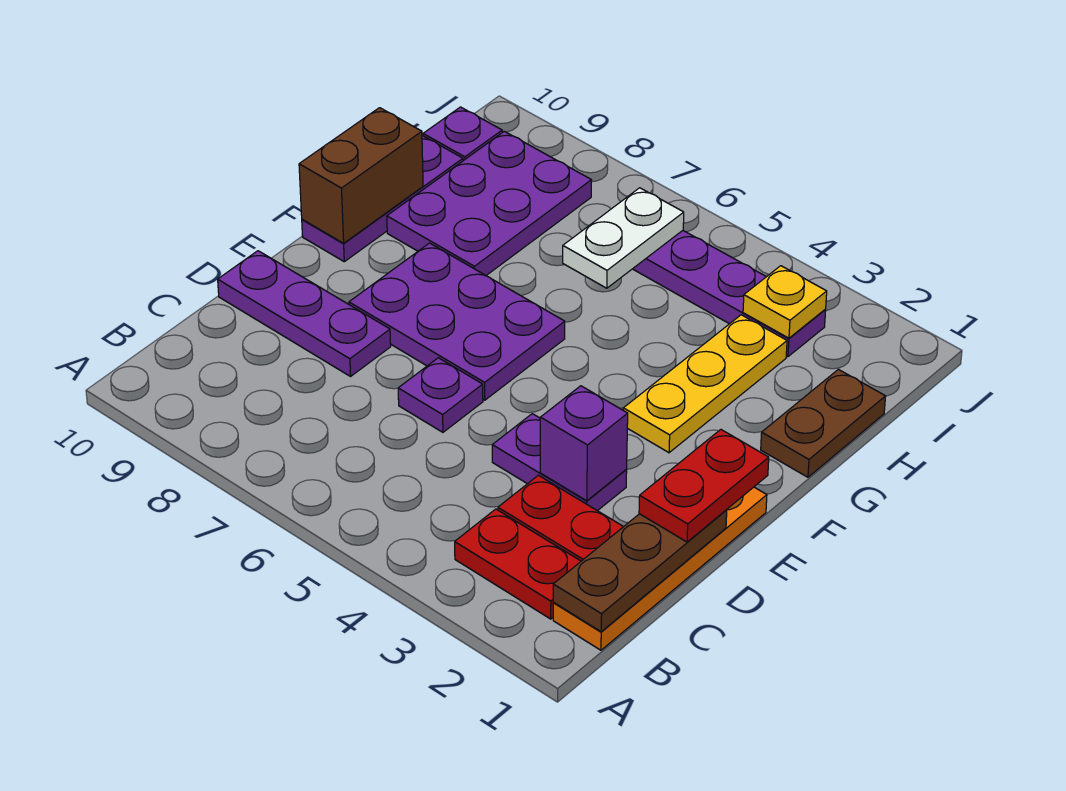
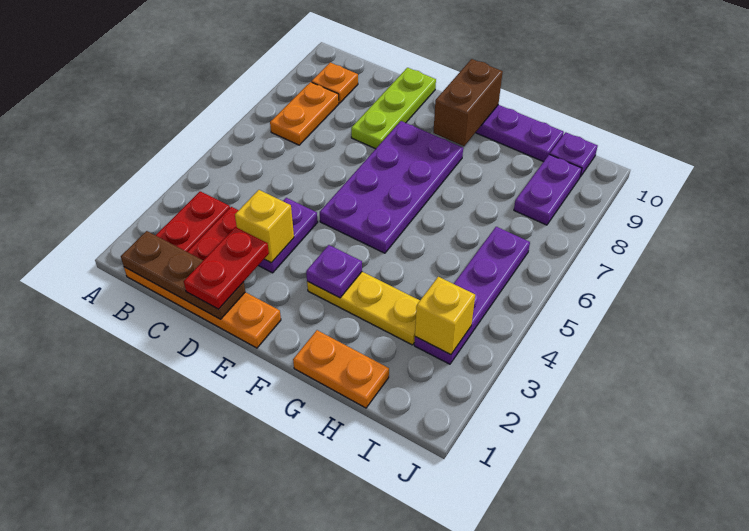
none -> orange 1x2 plate [270,82,339,145]
none -> orange 1x1 plate [311,62,358,103]
red 1x2 plate [639,430,769,542] -> red 1x2 plate turned to [184,227,269,309]
purple 1x1 brick [540,386,628,501] -> yellow 1x1 brick [235,190,294,263]
purple 1x1 plate [398,358,483,432] -> purple 1x1 plate moved to [306,245,362,298]
purple 1x3 plate [218,251,391,376] -> lime 1x3 plate [351,68,436,149]
purple 2x3 plate [349,243,565,400] -> purple 2x4 plate [320,121,463,253]
brown 1x2 brick [299,108,423,243] -> brown 1x2 brick turned to [433,59,503,146]
brown 1x2 plate [761,369,886,477] -> orange 1x2 plate [293,330,389,408]
purple 2x3 plate [387,131,592,276] -> purple 1x2 plate [514,154,582,225]
white 1x2 plate [563,188,684,288] -> none
yellow 1x1 plate [743,266,827,338] -> yellow 1x1 brick [415,277,475,355]

